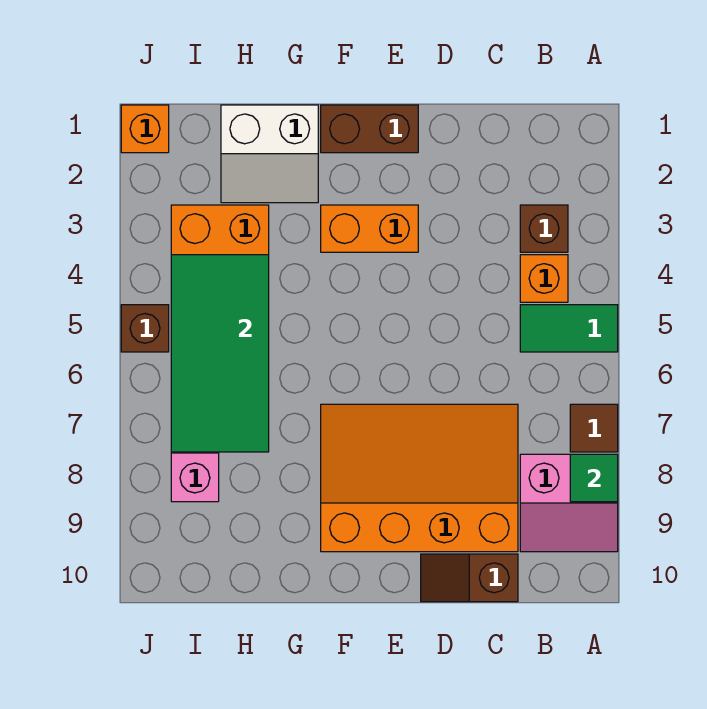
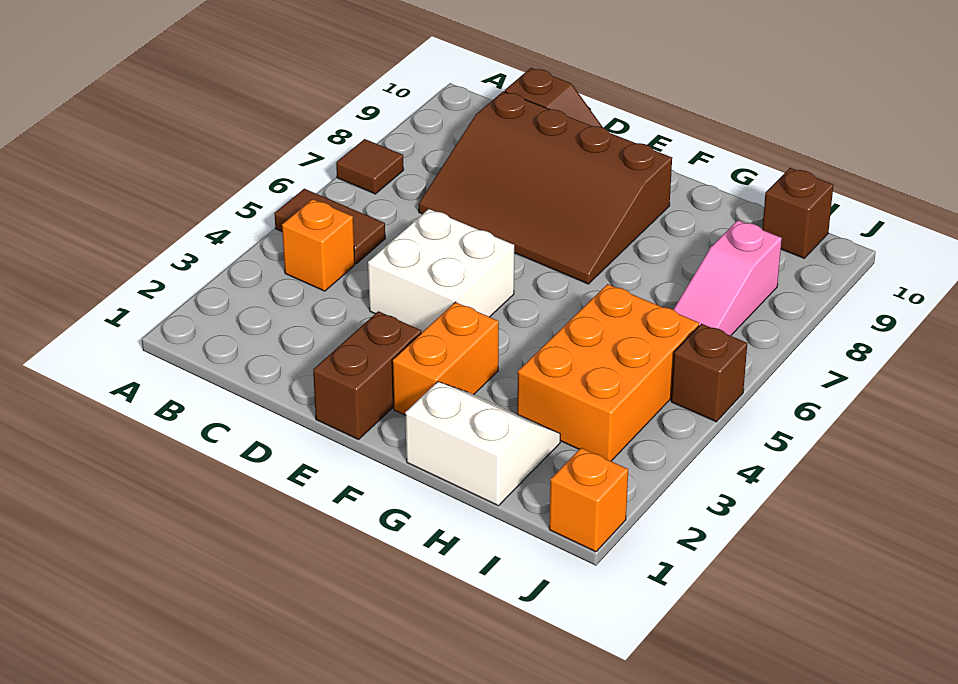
green 1x2 tile [520,305,618,352] -> brown 1x2 tile [274,189,385,264]
pink 2x2 slope [520,454,618,552] -> none
green 1x1 tile [570,454,618,502] -> none
brown 1x1 brick [520,205,568,252] -> brown 1x1 brick moved to [762,168,833,258]
orange 3x4 slope [321,404,518,552] -> brown 3x4 slope [419,91,672,284]
none -> white 2x2 brick [368,209,514,333]
brown 1x2 brick [321,105,418,153] -> brown 1x2 brick turned to [313,311,421,440]
orange 1x2 brick [321,205,418,252] -> orange 1x2 brick turned to [392,302,499,415]
green 2x4 tile [171,255,269,452] -> none

